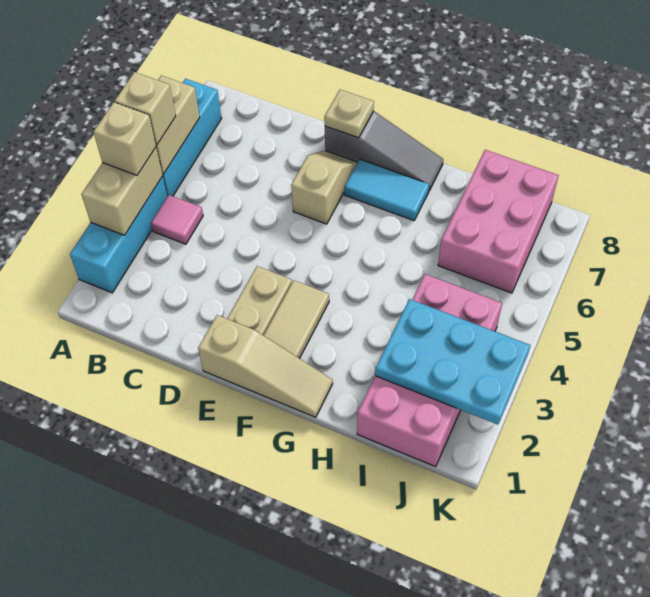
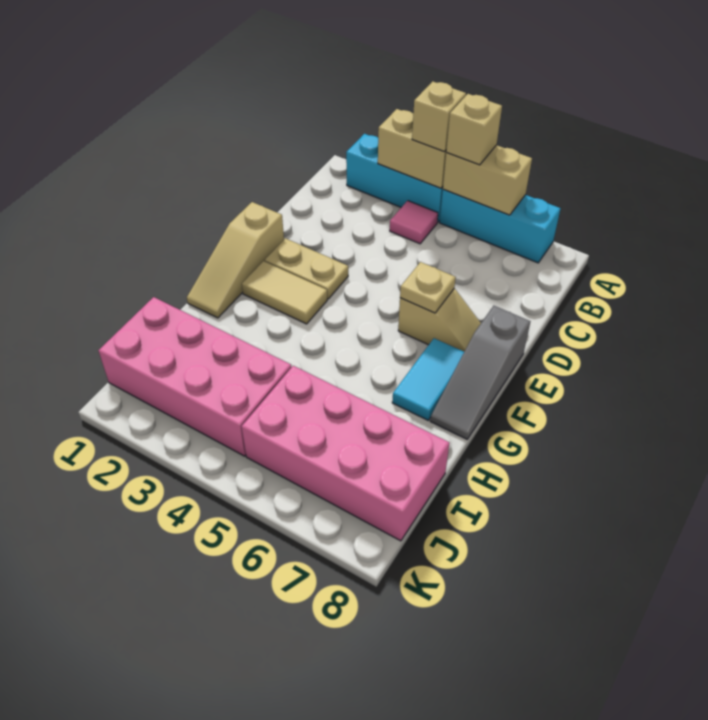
tan 1x1 plate [324,90,374,138] -> tan 1x1 plate moved to [400,262,456,313]
cyan 2x3 plate [375,299,530,425] -> none
pink 2x3 brick [438,150,559,293] -> pink 2x4 brick [242,366,449,541]

